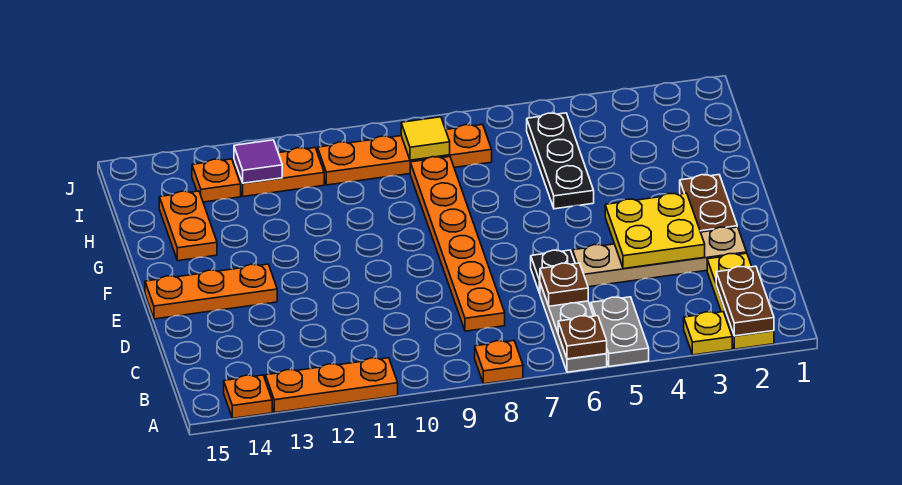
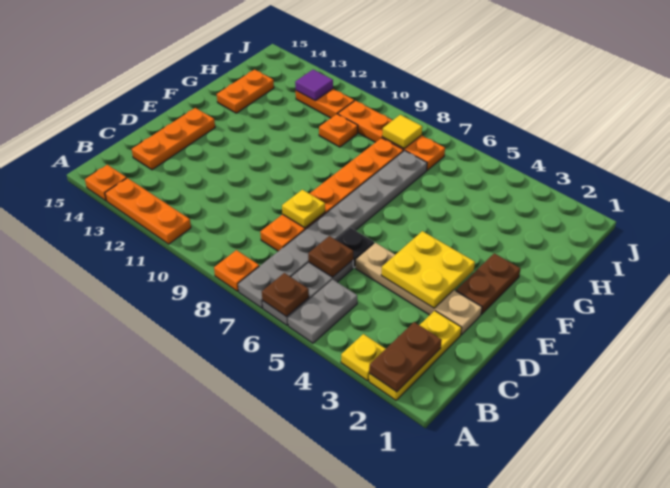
none -> grey 1x8 plate [238,150,427,308]
none -> yellow 1x1 plate [282,190,325,228]
orange 1x3 plate [145,264,277,319] -> orange 1x3 plate turned to [132,108,215,170]
black 1x3 plate [527,113,594,209] -> none
orange 1x1 plate [192,159,241,202] -> orange 1x1 plate moved to [319,114,358,147]

